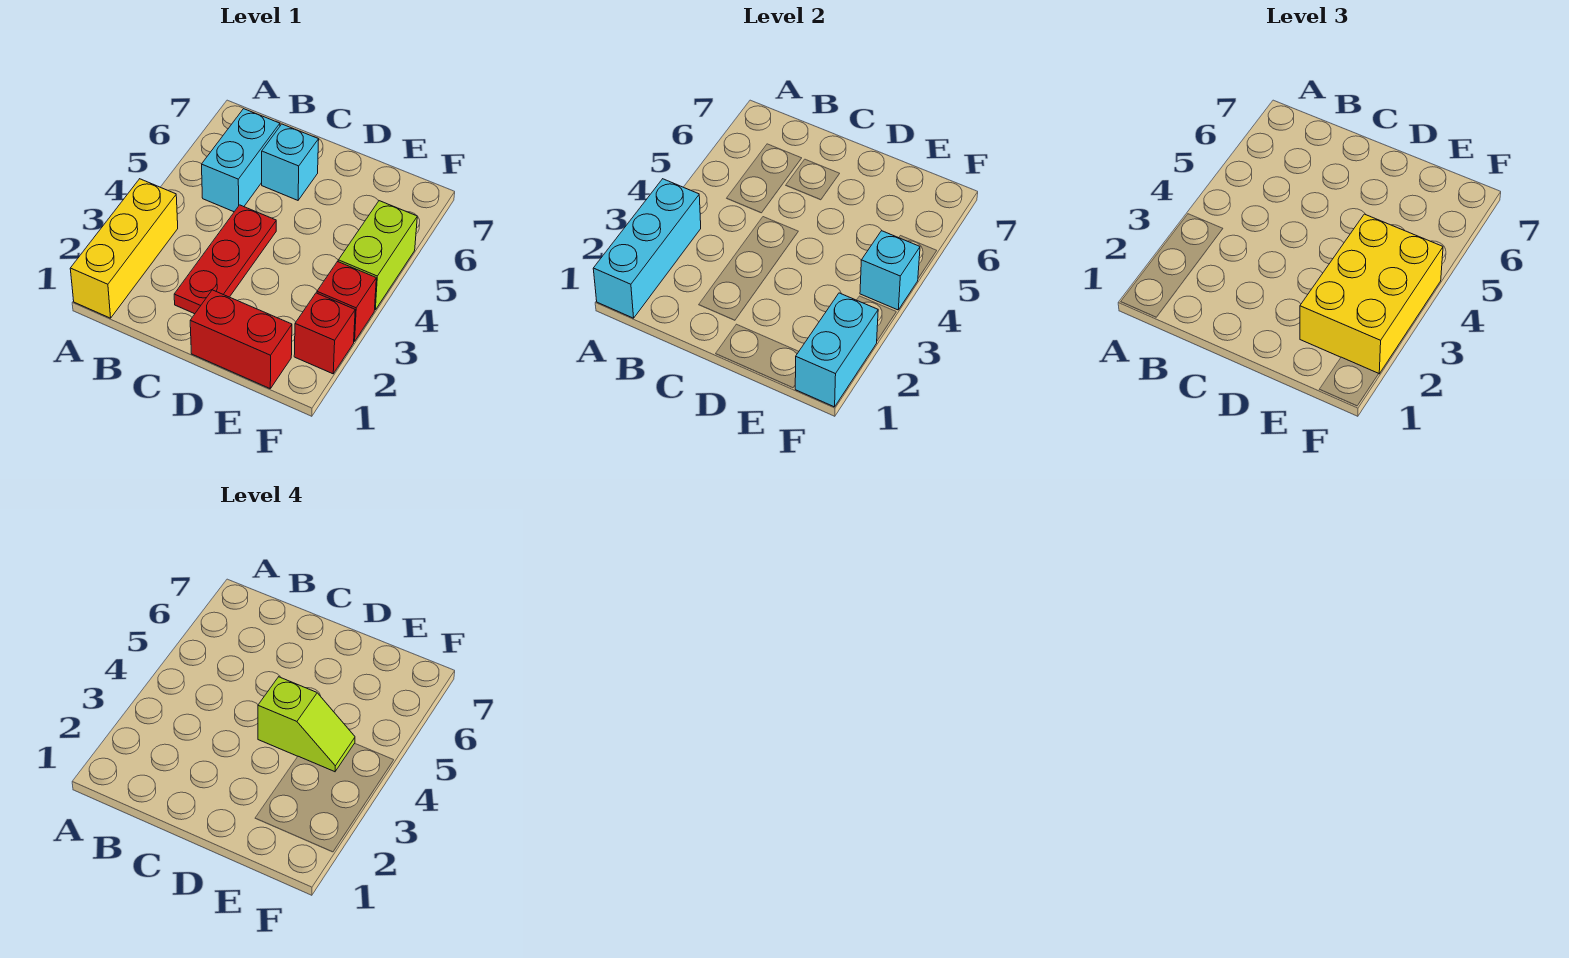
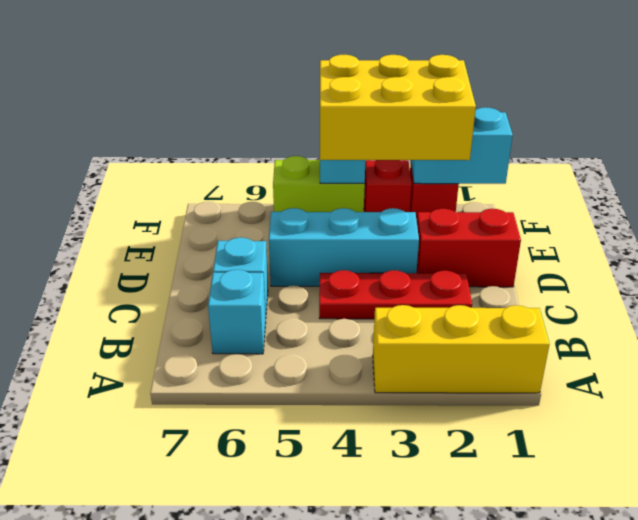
cyan 1x3 brick [593,179,701,318] -> cyan 1x3 brick moved to [269,208,419,286]
cyan 1x2 brick [202,109,280,212] -> cyan 1x1 brick [208,270,266,354]
red 1x2 brick [190,290,292,388] -> red 1x2 brick turned to [416,209,521,287]
lime 1x2 slope [258,677,355,772] -> none

